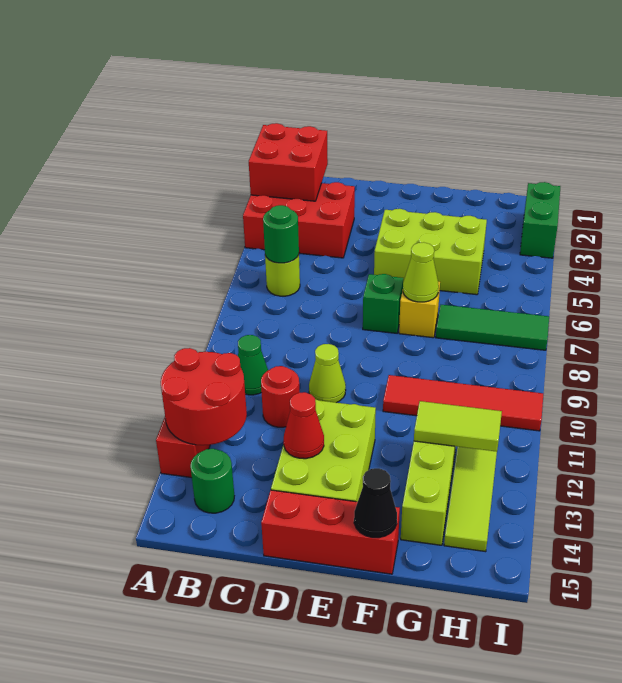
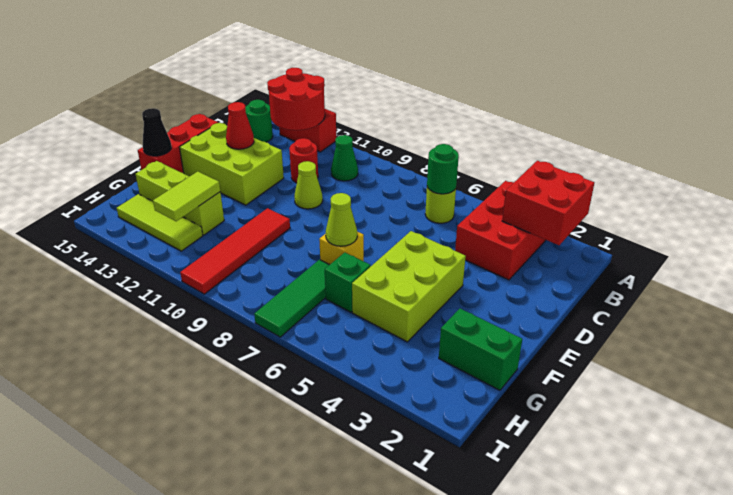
green 1x1 brick [363,274,403,333] -> green 1x1 brick moved to [325,252,371,312]
green 1x2 brick [520,182,560,258] -> green 1x2 brick moved to [439,309,522,390]

